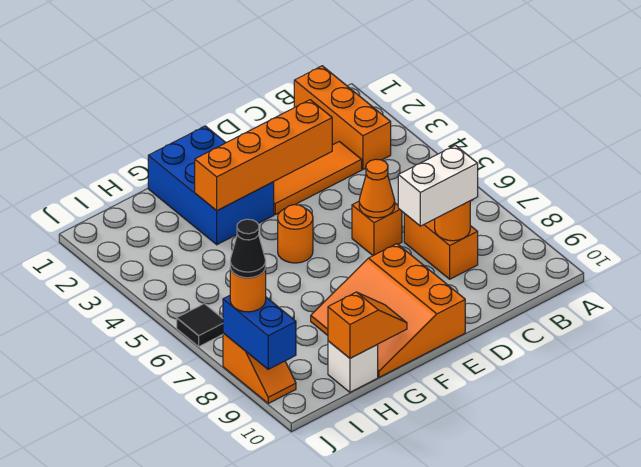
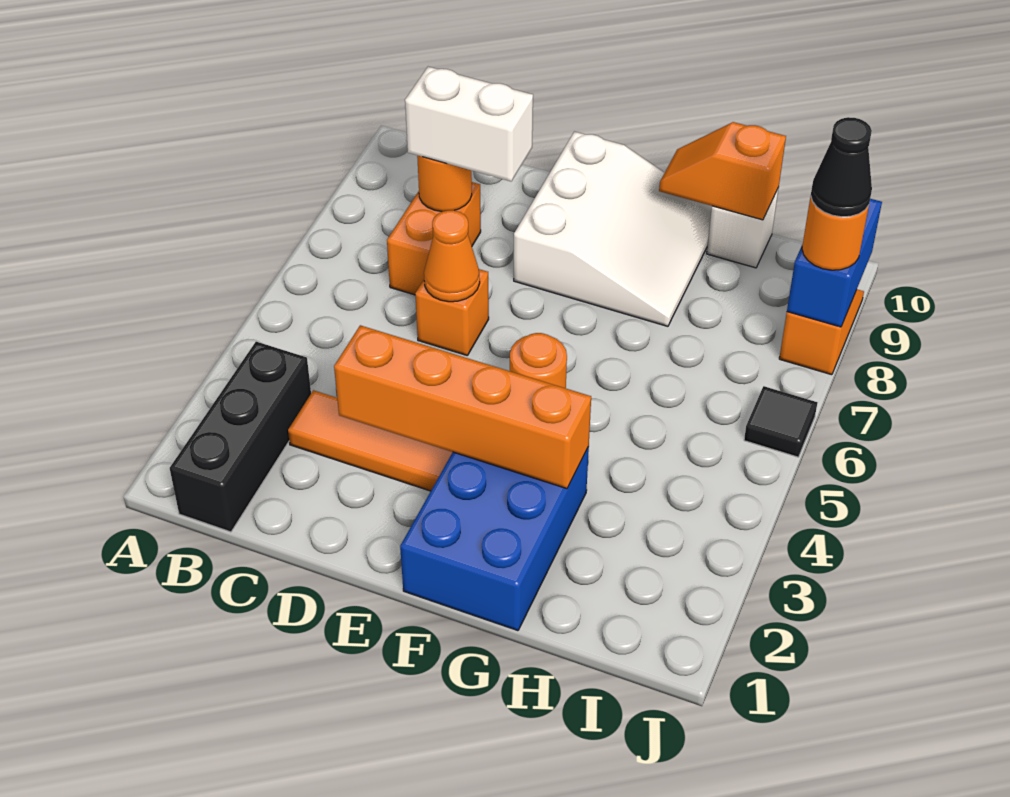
orange 1x3 brick [294,66,391,169] -> black 1x3 brick [170,342,311,532]
orange 3x3 slope [311,244,465,377] -> white 3x3 slope [514,132,712,326]

